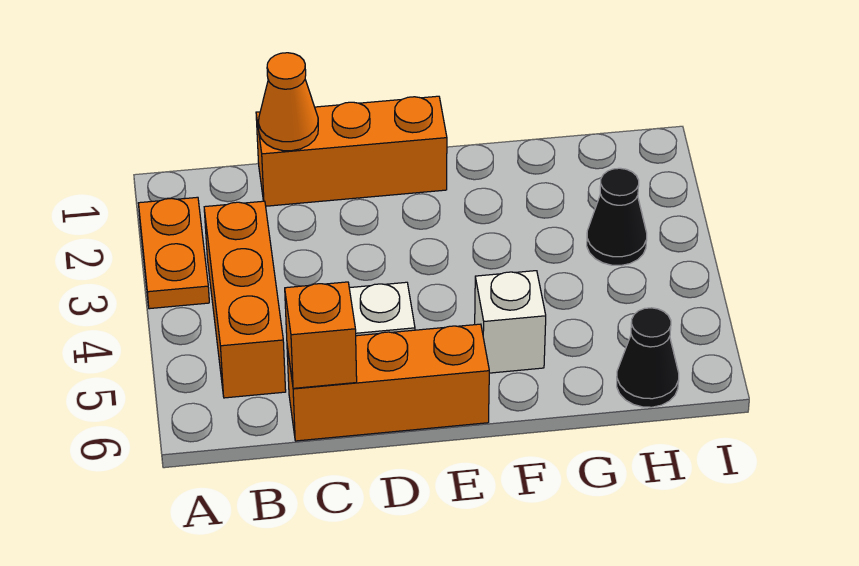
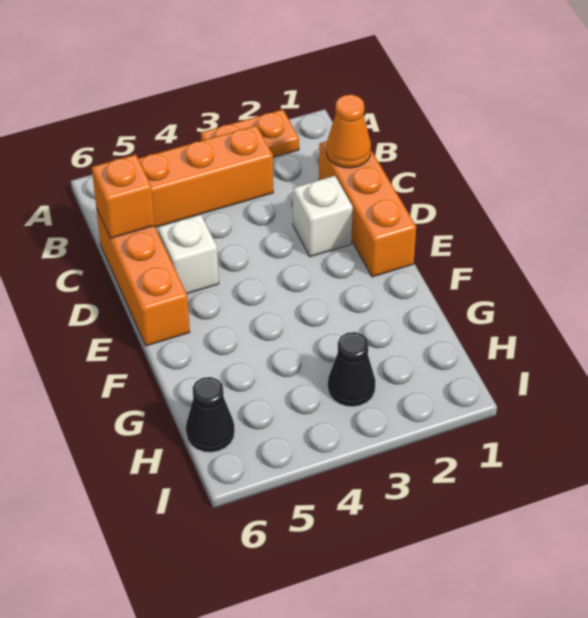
white 1x1 brick [475,271,546,373] -> white 1x1 brick moved to [293,176,353,257]

